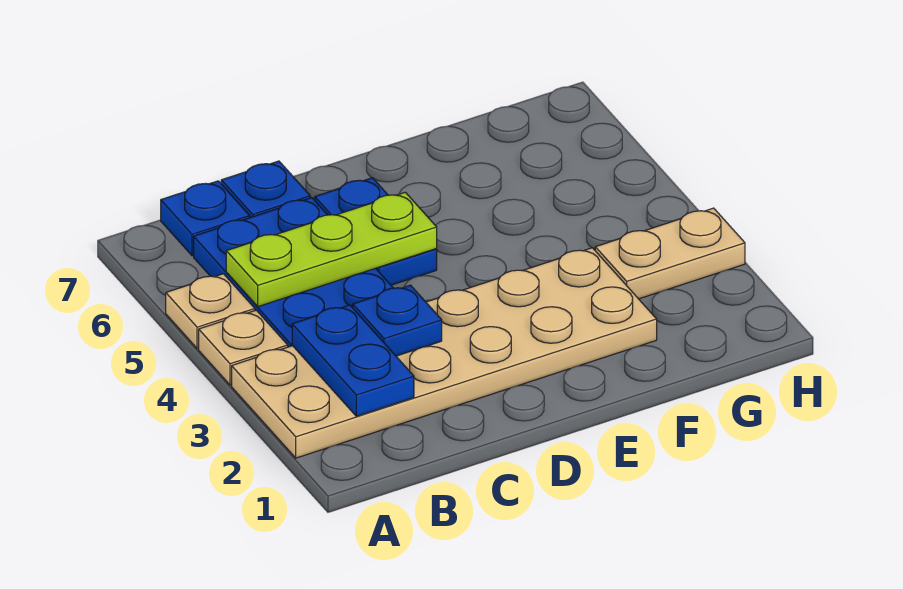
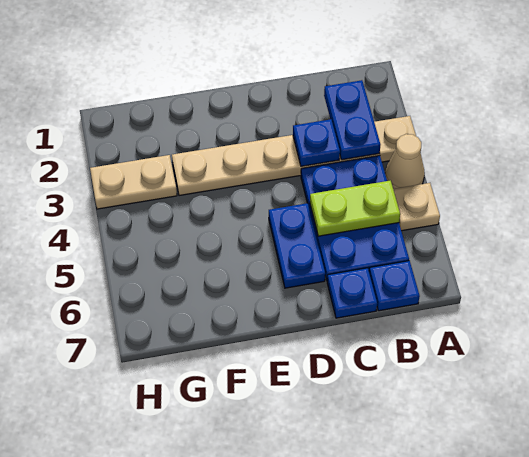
tan 2x6 plate [232,248,657,458] -> tan 1x6 plate [172,116,416,196]
tan 1x1 plate [199,310,288,385] -> tan 1x1 cone [385,134,425,189]
lime 1x3 plate [226,192,437,307] -> lime 1x2 plate [310,181,400,236]

